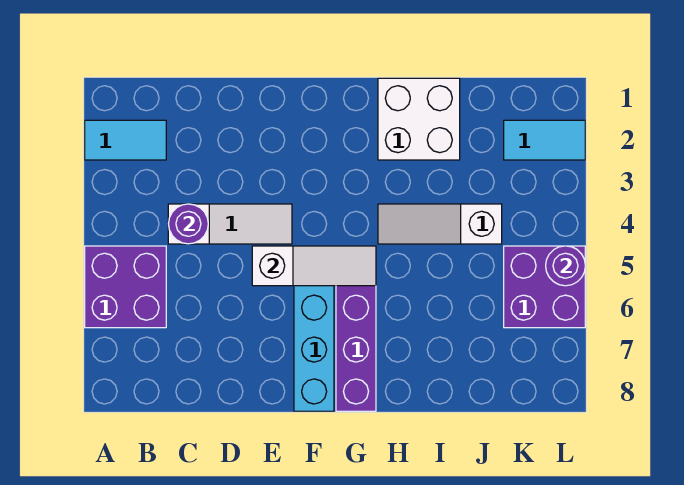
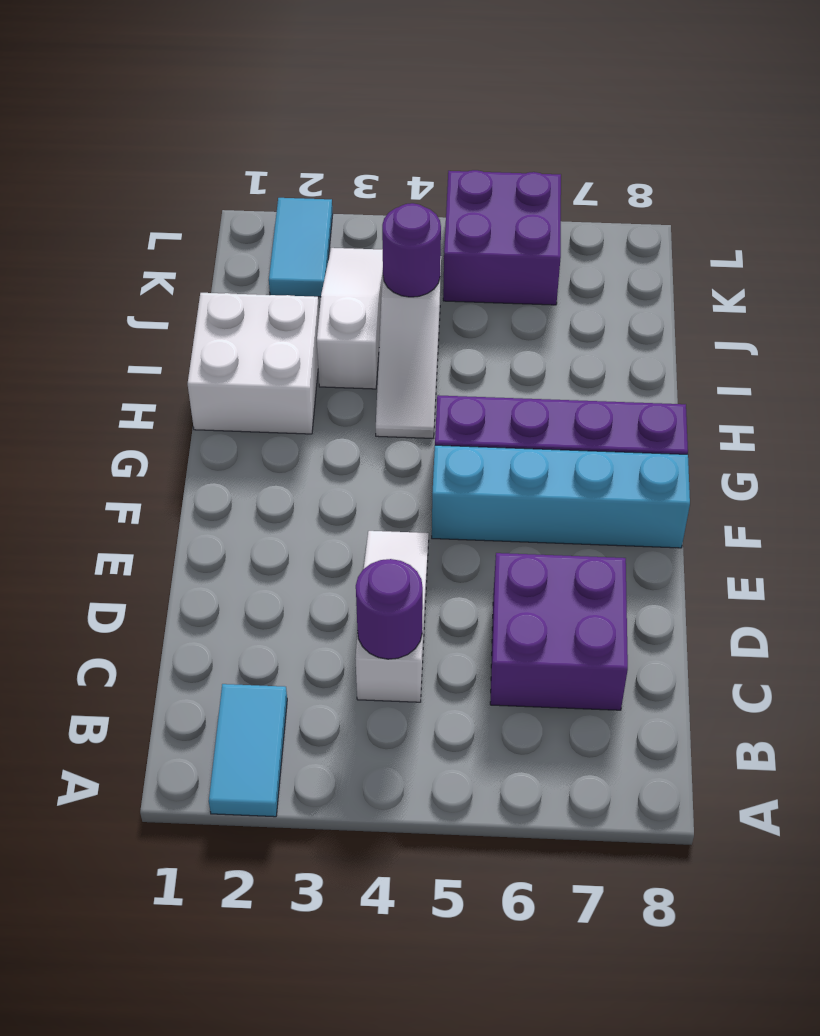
purple 2x2 brick [85,246,166,328] -> purple 2x2 brick moved to [490,553,628,710]
white 1x3 slope [252,246,376,286] -> white 1x3 slope moved to [317,248,383,389]
purple 1x1 round brick [546,246,585,286] -> purple 1x1 round brick moved to [382,203,441,297]

